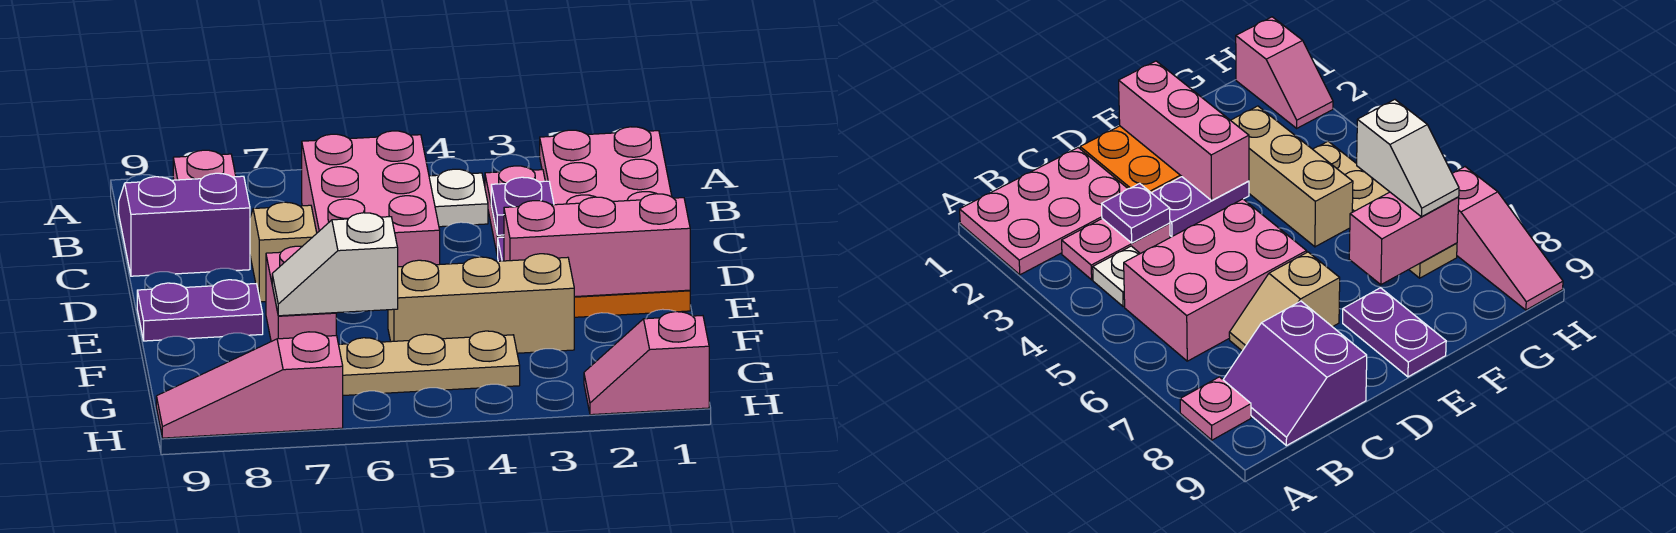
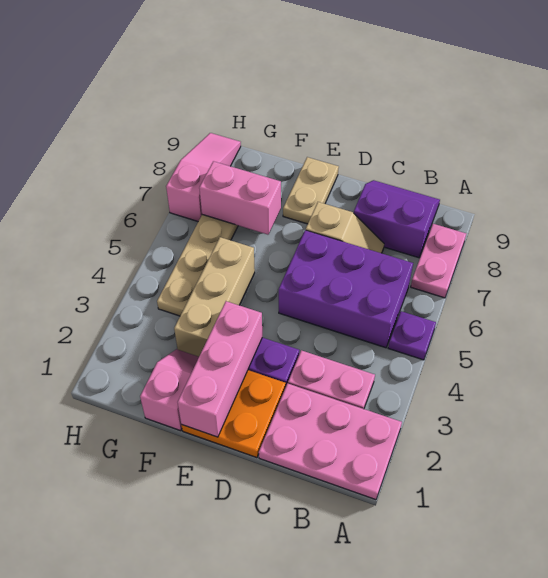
pink 1x1 plate [173,150,236,180] -> pink 1x2 plate [411,224,466,298]
white 1x1 plate [429,169,488,227] -> none
pink 2x3 brick [302,131,440,267] -> purple 2x3 brick [279,230,413,348]
purple 2x2 slope [119,173,250,276] -> purple 2x2 slope turned to [354,180,440,258]
purple 1x1 plate [491,177,554,235] -> purple 1x1 plate moved to [388,311,436,360]
purple 1x2 plate [137,280,263,341] -> tan 1x2 plate [283,157,339,224]
white 1x2 slope [272,213,398,316] -> none
pink 1x2 slope [584,312,709,415] -> pink 1x2 slope moved to [140,349,199,431]

